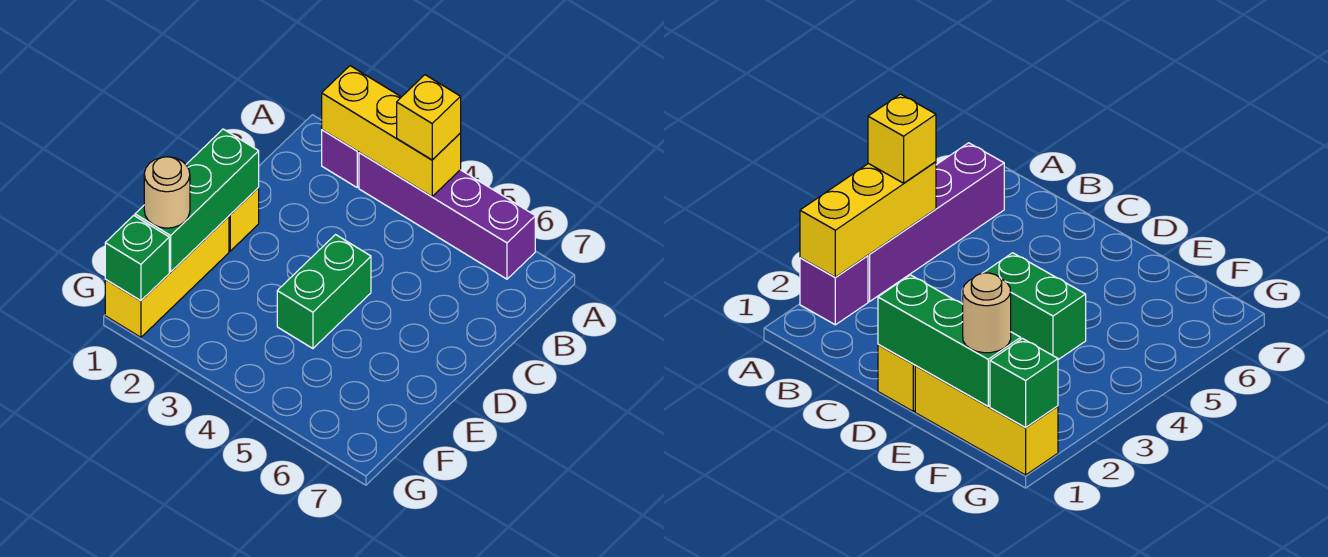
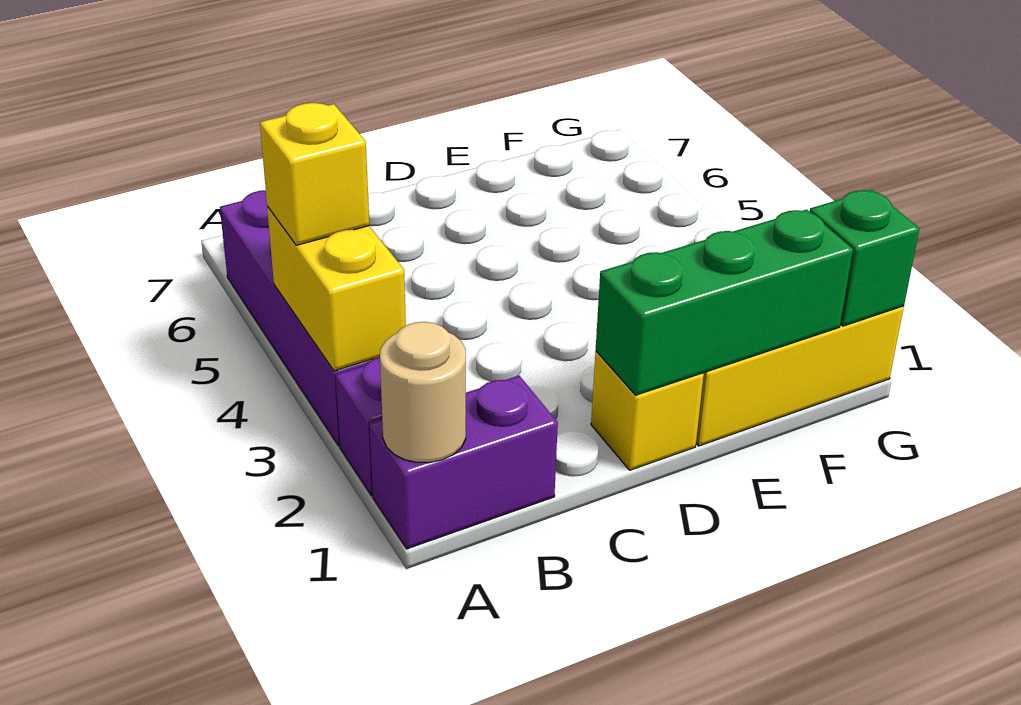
none -> purple 1x2 brick [370,376,558,549]
yellow 1x3 brick [322,66,461,197] -> yellow 1x2 brick [267,206,406,371]
green 1x2 brick [277,235,371,349] -> none
tan 1x1 round brick [144,157,190,228] -> tan 1x1 round brick moved to [380,322,466,463]

